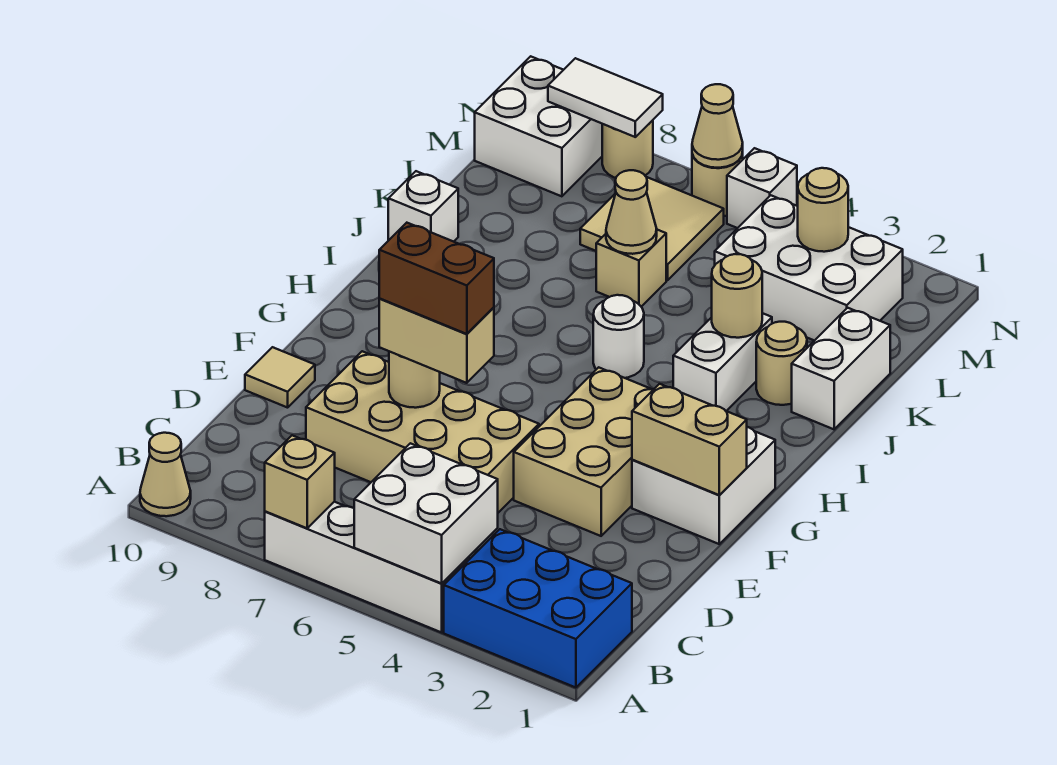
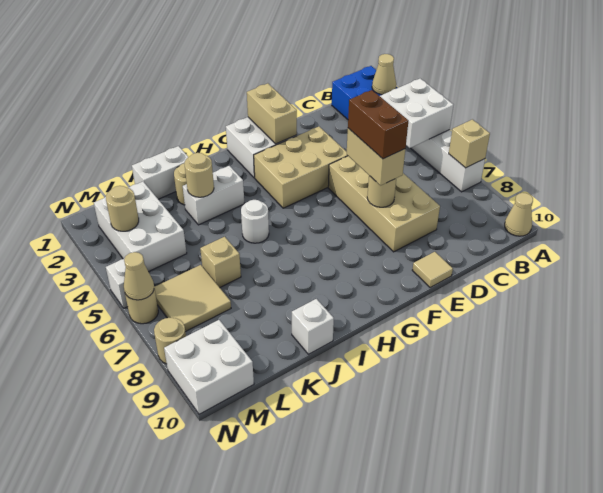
tan 1x1 cone [606,170,657,254] -> tan 1x1 cone moved to [372,54,396,95]
white 1x2 tile [548,58,663,137] -> none

